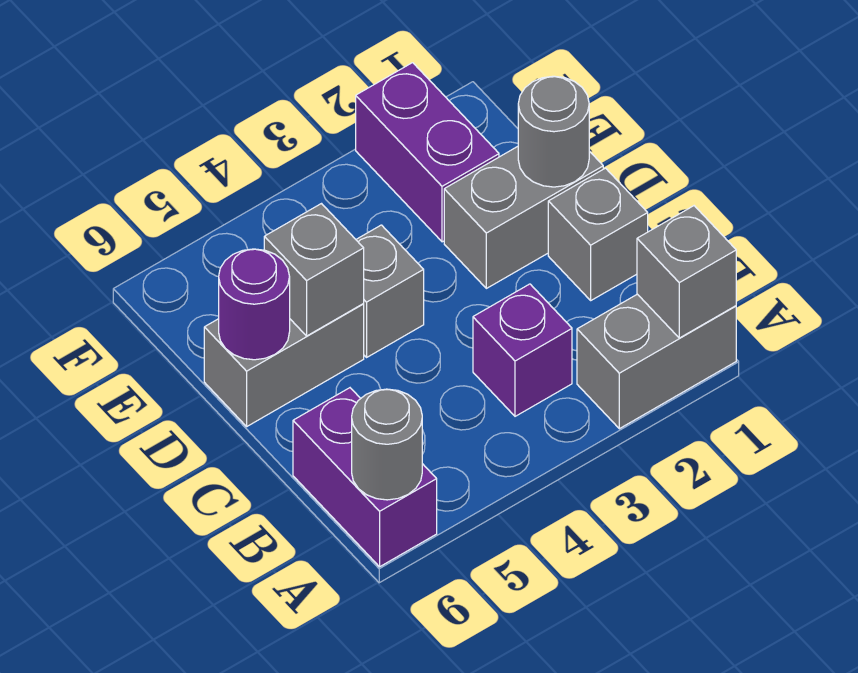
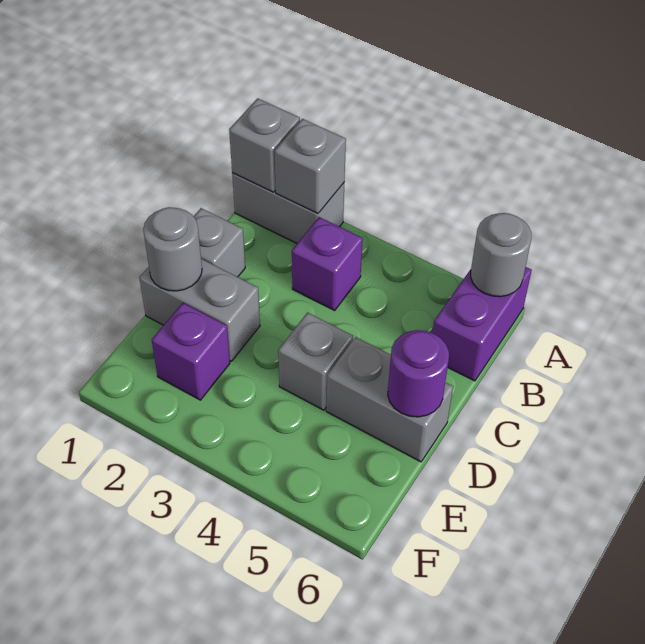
grey 1x1 brick [264,204,364,336] -> grey 1x1 brick moved to [274,119,346,213]
purple 1x2 brick [356,63,499,242] -> purple 1x1 brick [152,303,230,400]

